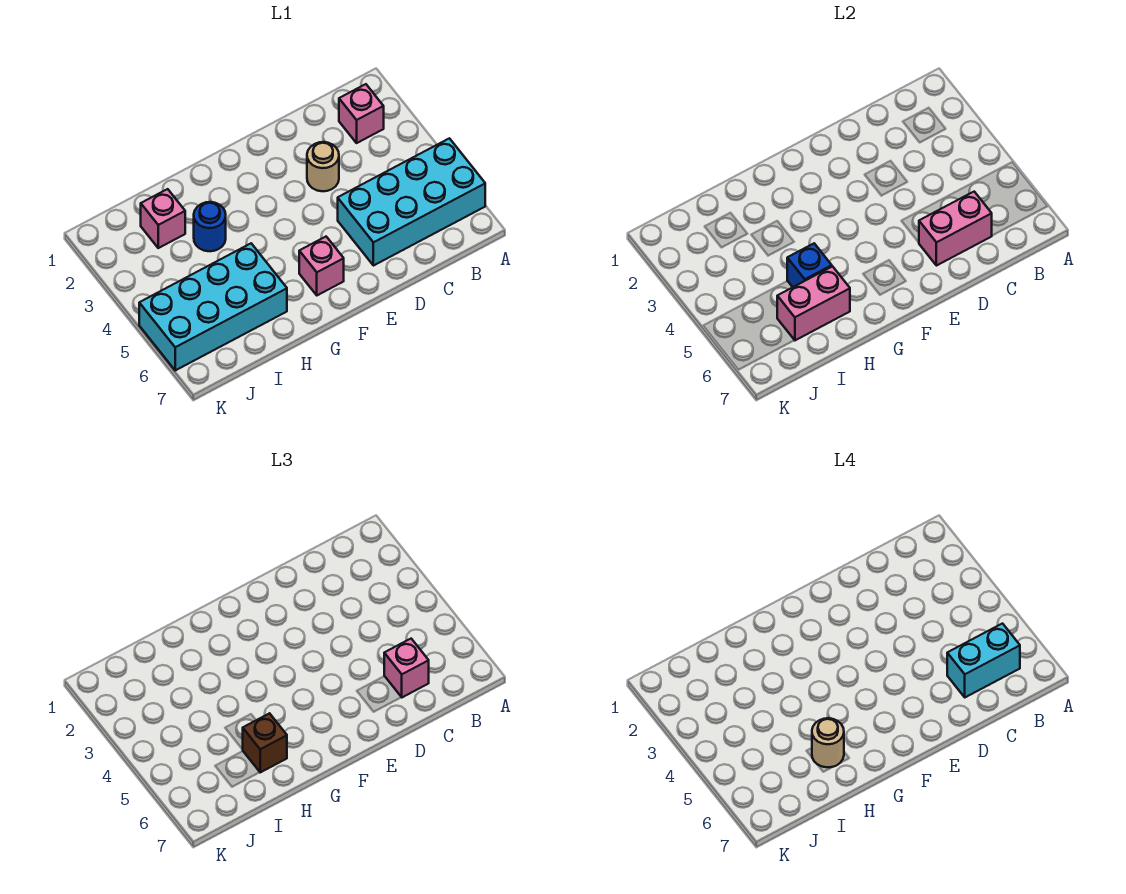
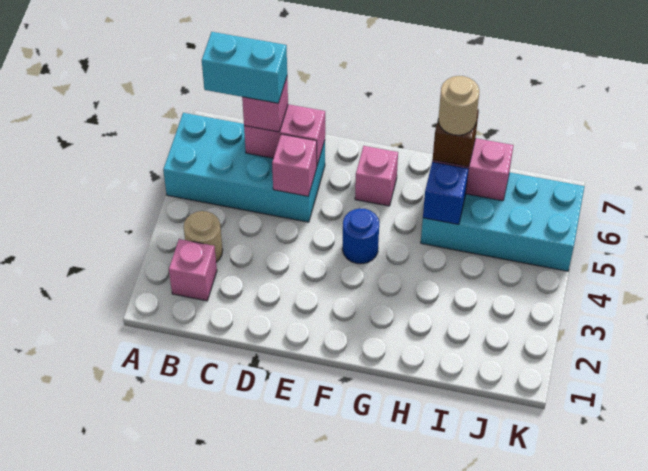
tan 1x1 round brick [307,142,339,191] -> tan 1x1 round brick moved to [184,211,223,262]
blue 1x1 round brick [194,202,226,251] -> blue 1x1 round brick moved to [342,208,379,264]
pink 1x1 brick [141,189,185,248] -> pink 1x1 brick moved to [272,134,317,196]

